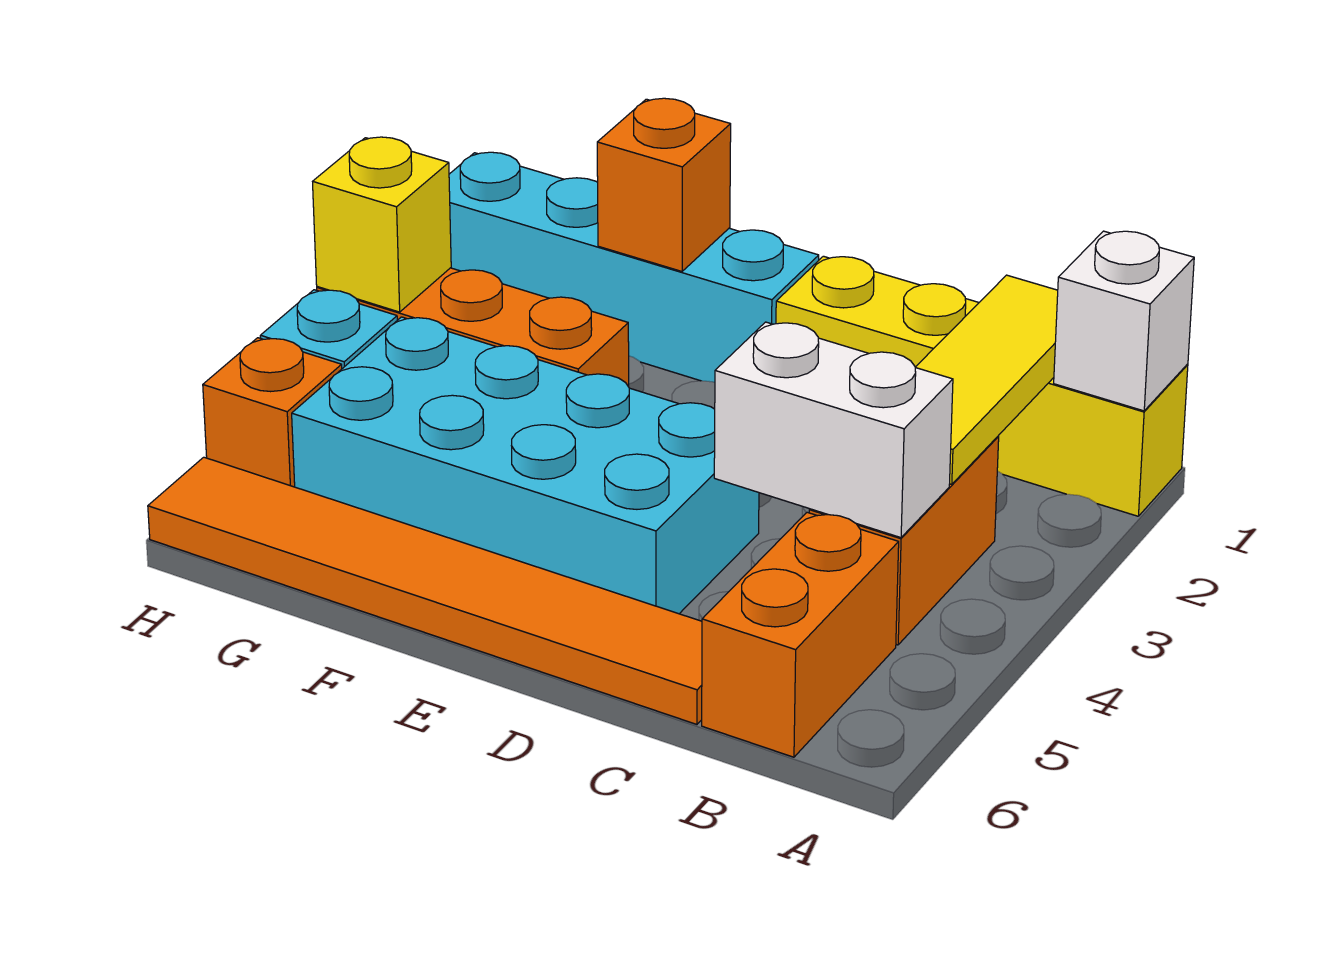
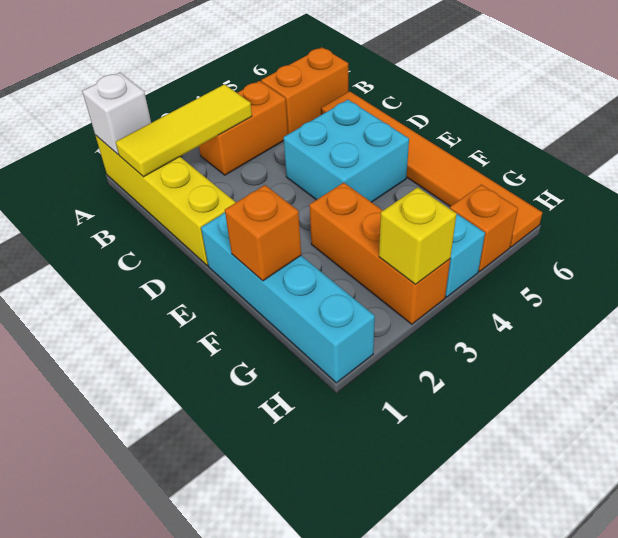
white 1x2 brick [714,322,953,538] -> none
cyan 2x4 brick [292,317,759,614] -> cyan 2x2 brick [283,100,409,202]

